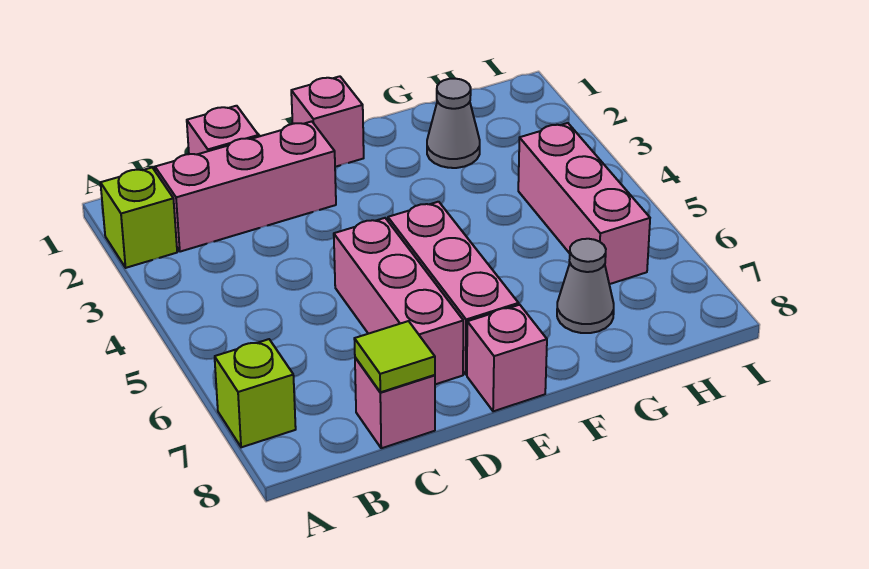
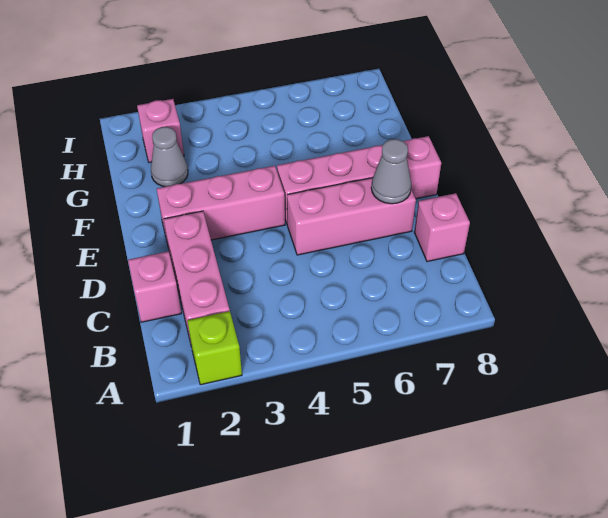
lime 1x1 brick [215,339,296,447] -> none
lime 1x1 tile [354,321,435,392] -> none
pink 1x1 brick [291,76,364,167] -> pink 1x1 brick moved to [137,99,184,162]
grey 1x1 cone [557,239,614,333] -> grey 1x1 cone moved to [371,139,411,204]
pink 1x3 brick [518,123,650,284] -> pink 1x3 brick moved to [157,166,285,244]

